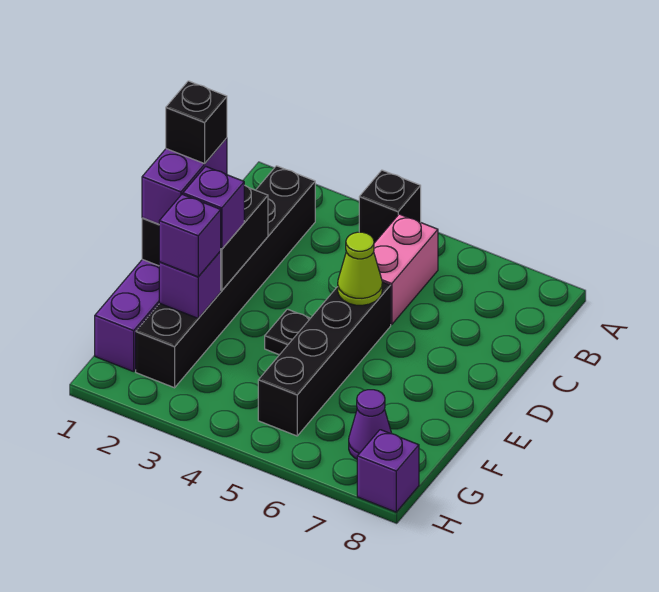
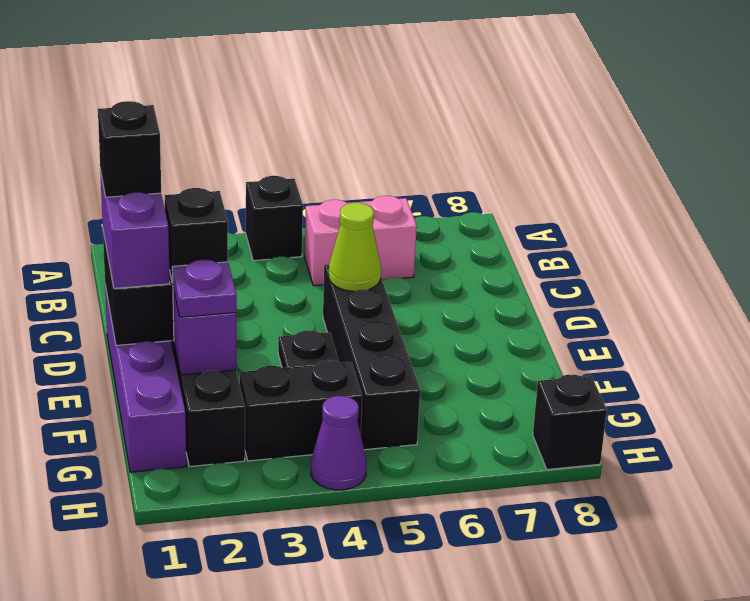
pink 1x2 brick [374,214,438,325] -> pink 1x2 brick turned to [305,196,417,286]
purple 1x1 brick [183,166,244,249] -> black 1x1 brick [165,188,228,283]
purple 1x1 brick [159,194,221,277] -> purple 1x1 plate [172,260,236,317]
none -> black 1x2 brick [240,360,362,461]
purple 1x1 cone [349,390,392,459] -> purple 1x1 cone moved to [311,396,367,490]
purple 1x1 brick [357,430,419,512] -> black 1x1 brick [533,375,607,470]

